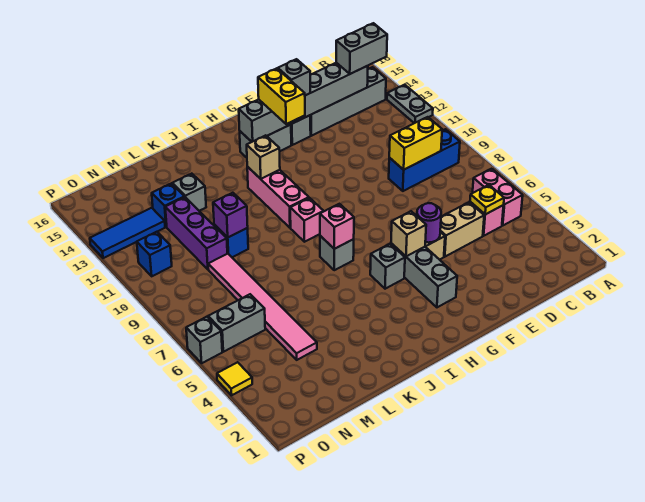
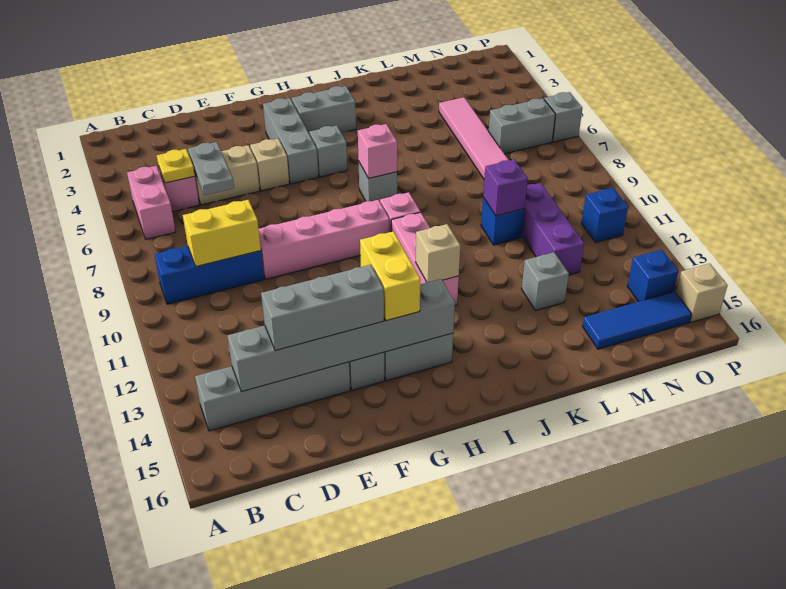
grey 1x2 plate [387,85,433,123] -> grey 1x2 plate moved to [188,142,234,195]
grey 1x2 brick [336,23,387,74] -> grey 1x2 brick moved to [292,86,356,133]
none -> pink 1x4 brick [259,200,389,279]
purple 1x1 round brick [417,203,441,243] -> none
grey 1x1 brick [278,59,310,95] -> grey 1x3 brick [261,265,384,351]
tan 1x1 brick [391,211,426,256] -> tan 1x1 brick moved to [676,264,727,322]
blue 1x1 brick [152,183,184,227] -> blue 1x1 brick moved to [627,250,679,302]
blue 1x3 tile [90,208,165,258] -> blue 1x3 tile moved to [582,292,691,349]
yellow 1x1 tile [217,362,252,395] -> none

